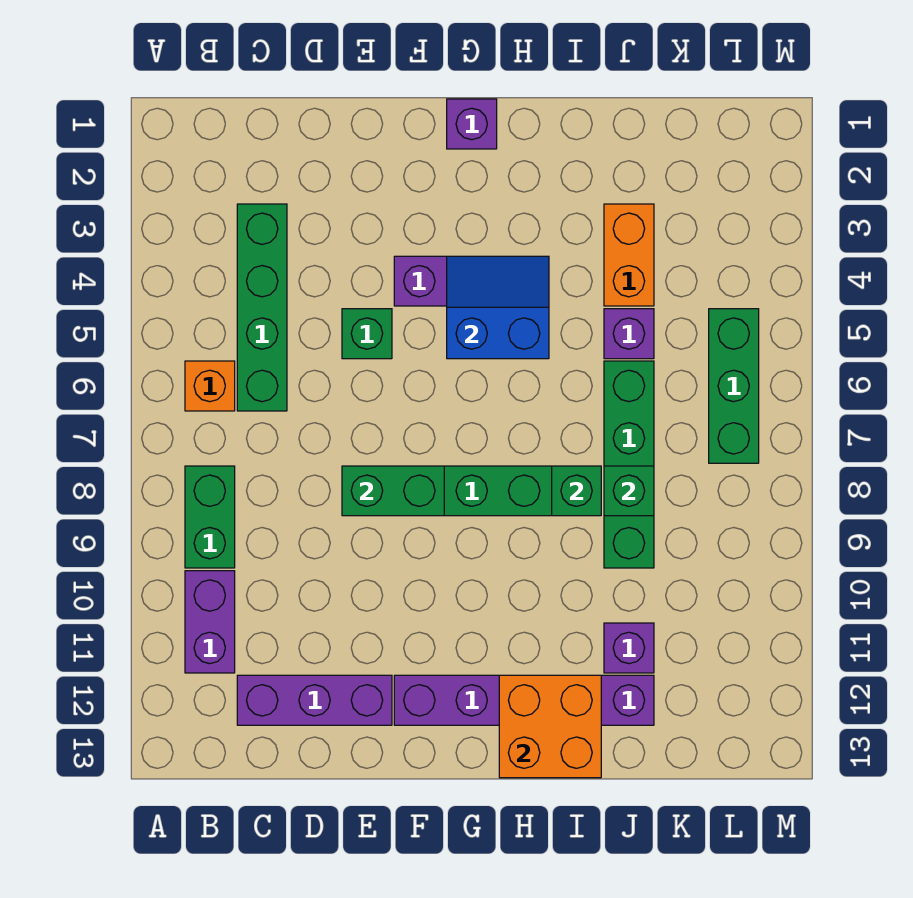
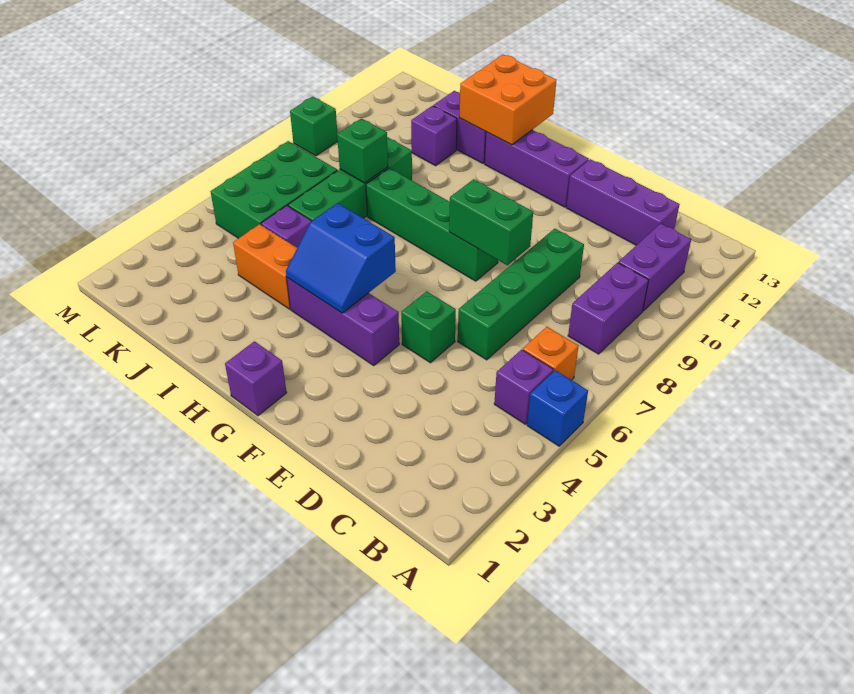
none -> blue 1x1 brick [527,370,588,446]
none -> purple 1x1 brick [494,350,554,424]
green 1x2 brick [185,466,235,568] -> purple 1x2 brick [568,263,648,354]
green 1x4 brick [237,204,287,411] -> green 1x4 brick moved to [458,229,584,360]
green 1x1 brick [552,466,601,516] -> green 1x1 brick moved to [290,97,338,156]
orange 1x2 brick [604,204,654,306] -> orange 1x2 brick turned to [233,224,297,309]
green 1x3 brick [709,309,759,463] -> green 2x3 brick [211,141,337,238]

